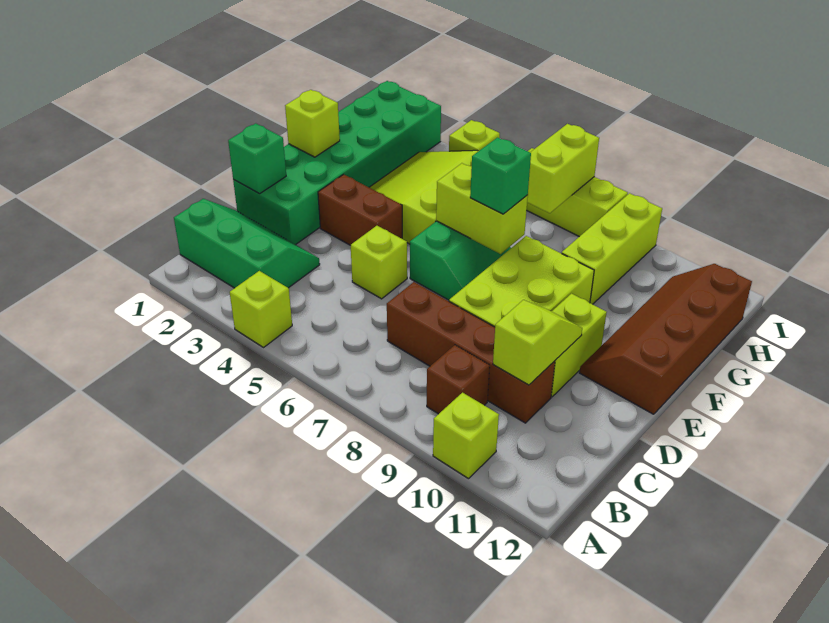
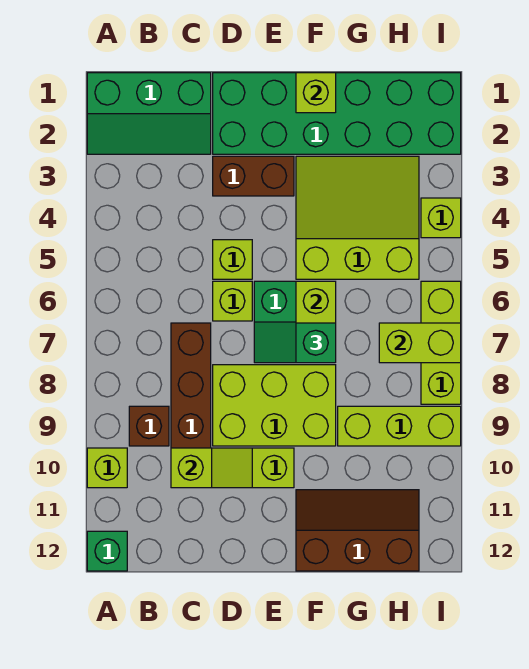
lime 1x1 brick [230,271,292,347] -> lime 1x1 brick moved to [213,281,252,321]
green 2x3 slope [174,199,320,288] -> green 2x3 slope turned to [87,73,211,154]
green 1x1 brick [228,123,286,194] -> green 1x1 brick moved to [87,531,127,571]
brown 1x2 brick [318,174,402,245] -> brown 1x2 brick turned to [213,156,294,196]
brown 2x4 slope [580,264,752,414] -> brown 2x3 slope [296,490,419,571]

